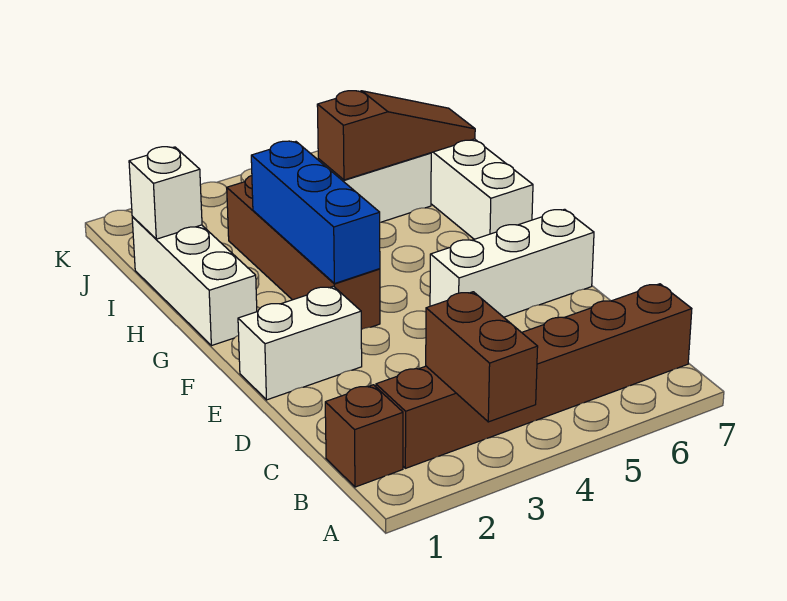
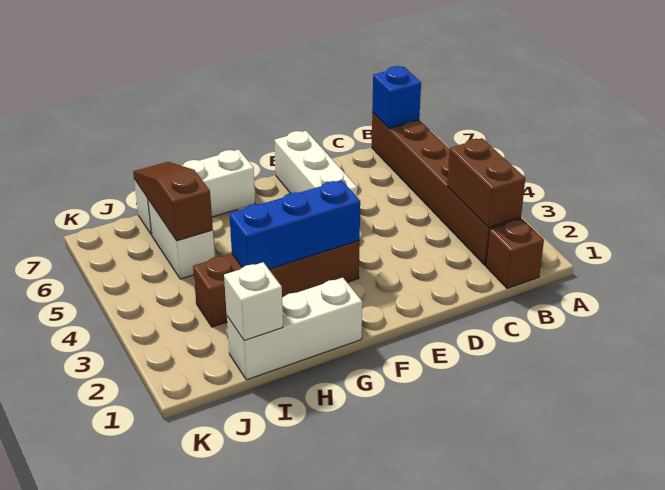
brown 1x2 brick [426,292,538,422] -> brown 1x2 brick turned to [447,138,525,228]
none -> blue 1x1 brick [372,66,421,128]
white 1x2 brick [238,286,362,400] -> none

